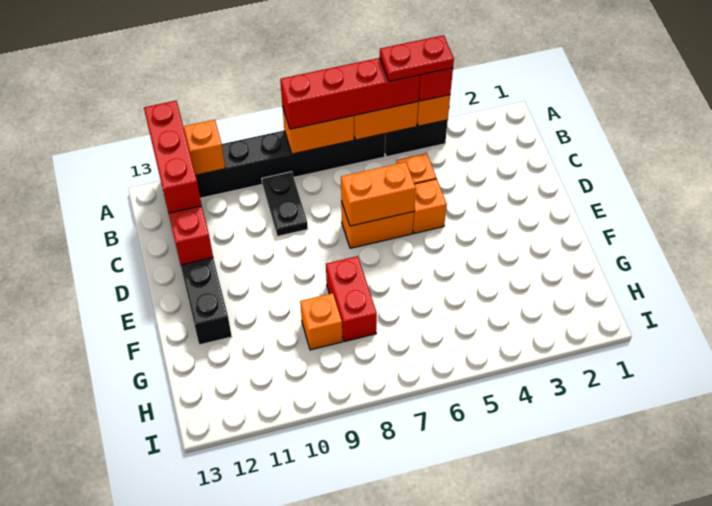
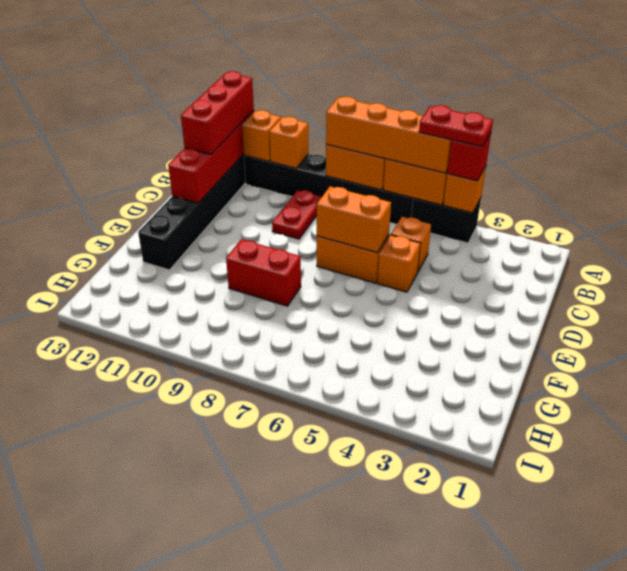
red 1x4 brick [280,58,420,129] -> orange 1x4 brick [326,97,451,173]
black 1x2 plate [262,172,308,236] -> red 1x2 plate [272,190,322,239]
red 1x2 brick [326,256,377,342] -> red 1x2 brick turned to [226,239,301,306]
orange 1x1 brick [300,293,342,350] -> orange 1x1 brick moved to [269,117,308,168]

